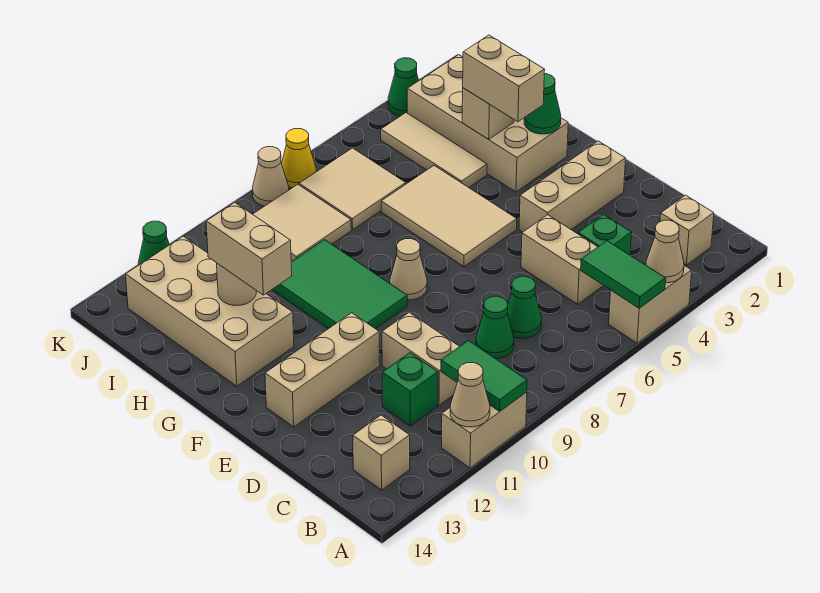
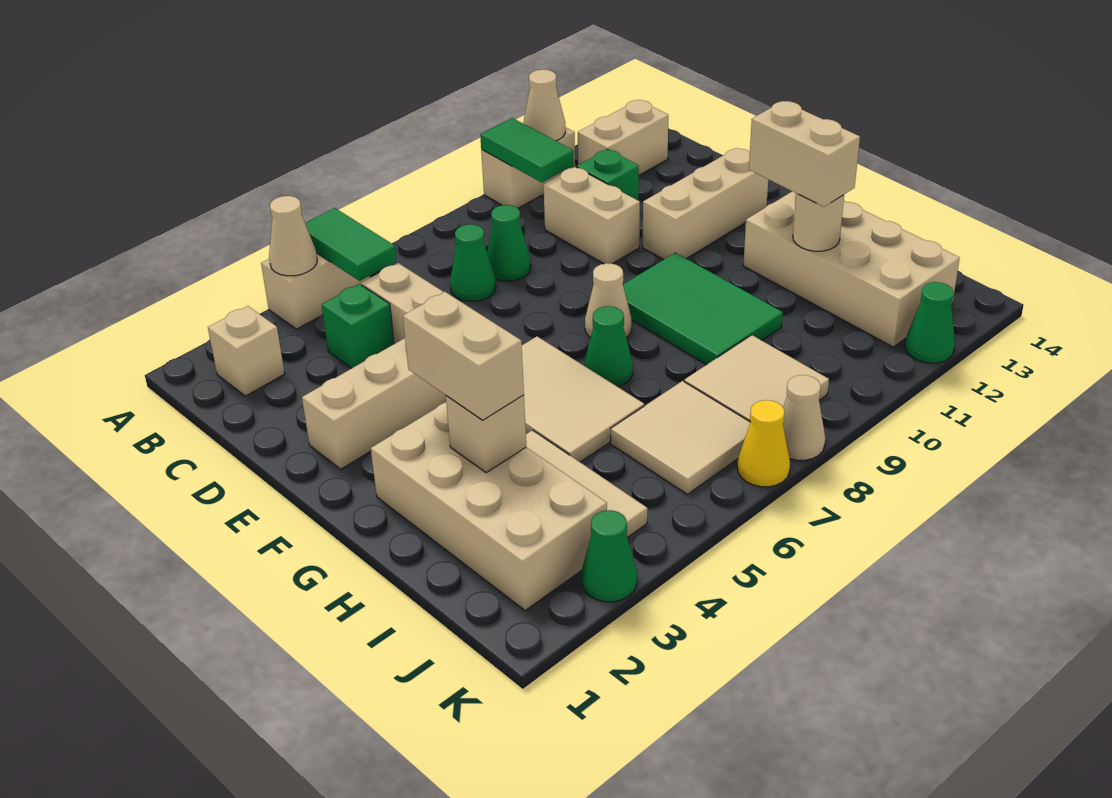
tan 1x1 brick [353,415,410,490] -> tan 1x2 brick [578,100,668,175]
green 1x1 cone [524,74,561,134] -> green 1x1 cone moved to [584,306,633,387]

